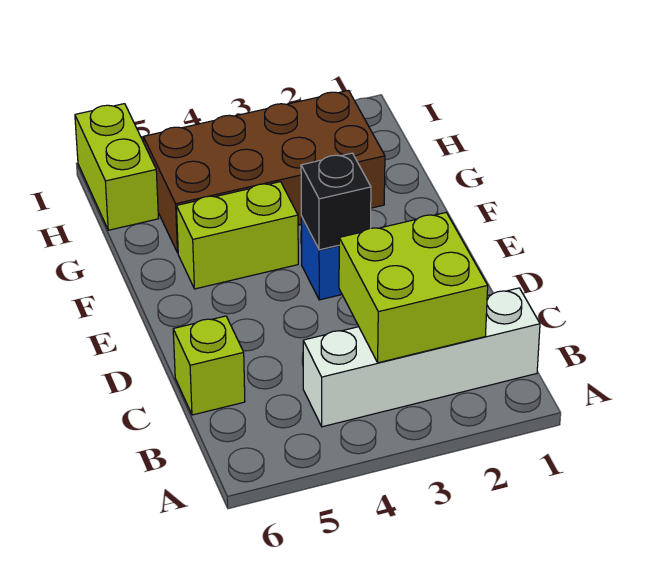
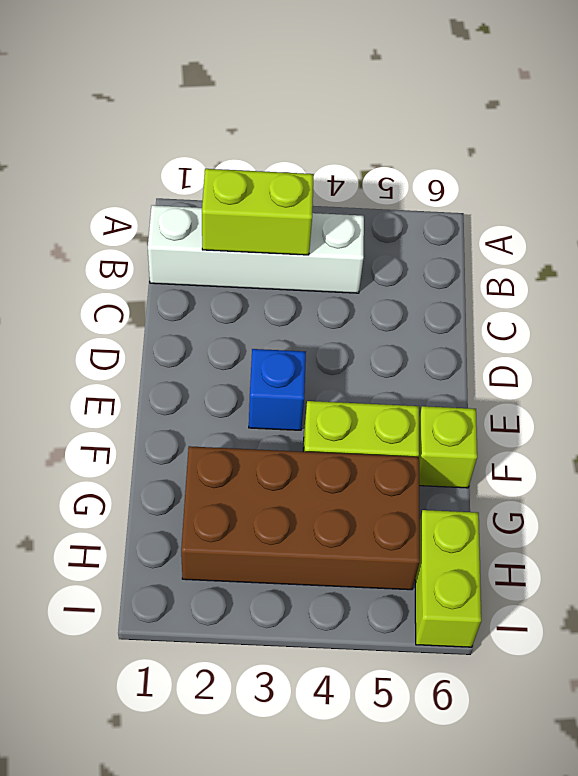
lime 2x2 brick [339,213,488,363] -> lime 1x2 brick [202,169,314,255]
lime 1x1 brick [173,316,245,415] -> lime 1x1 brick moved to [419,406,477,488]
black 1x1 brick [301,153,371,250] -> none

